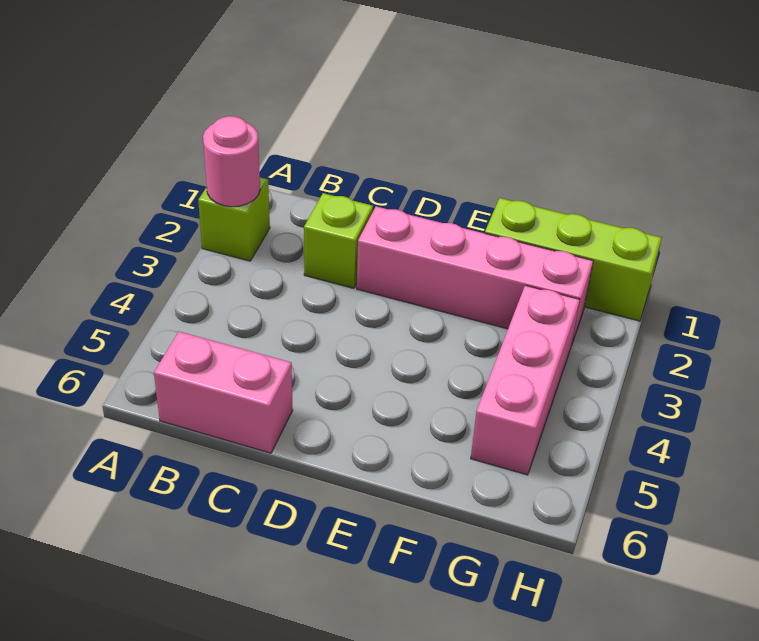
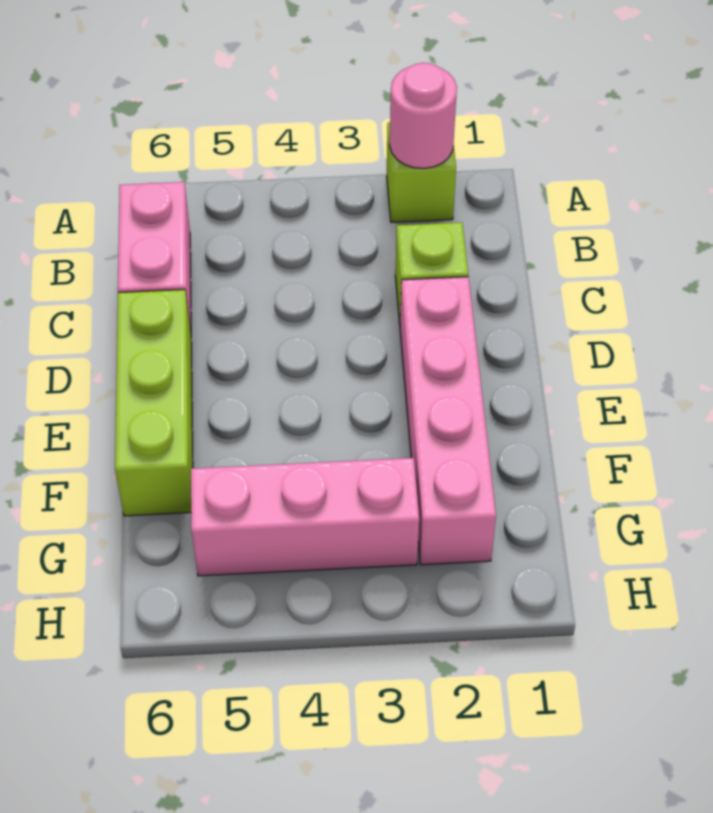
lime 1x3 brick [485,198,662,321] -> lime 1x3 brick moved to [115,290,193,516]

